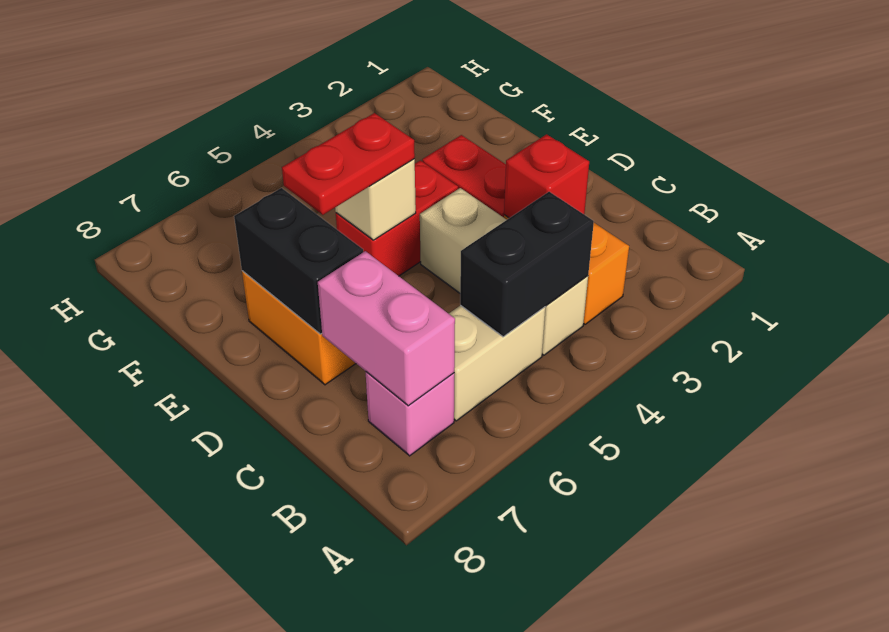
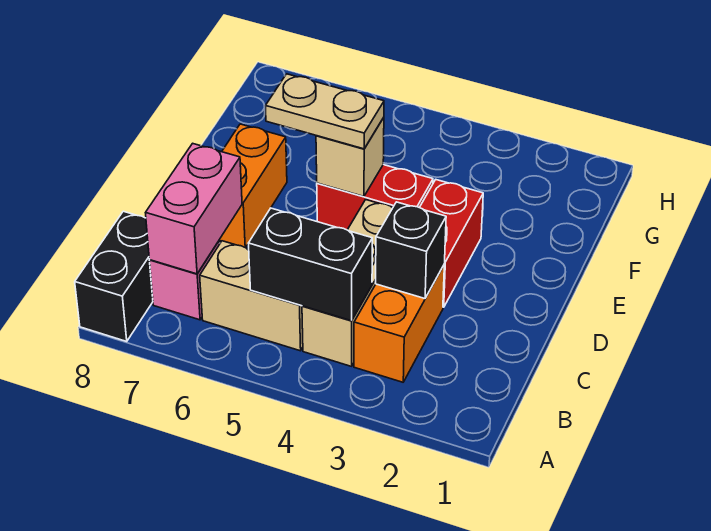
red 1x1 brick [504,134,589,218] -> black 1x1 brick [376,202,446,298]
black 1x2 brick [234,188,363,334] -> black 1x2 brick moved to [75,211,153,341]
red 1x2 plate [282,113,415,215] -> tan 1x2 plate [266,74,384,149]

